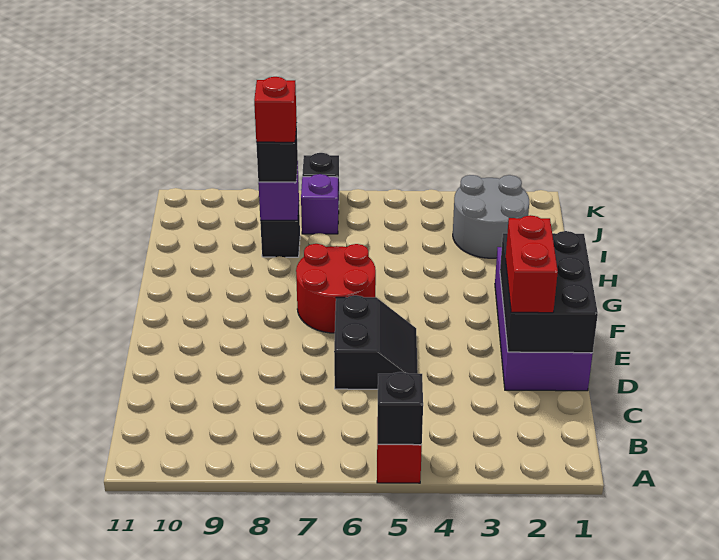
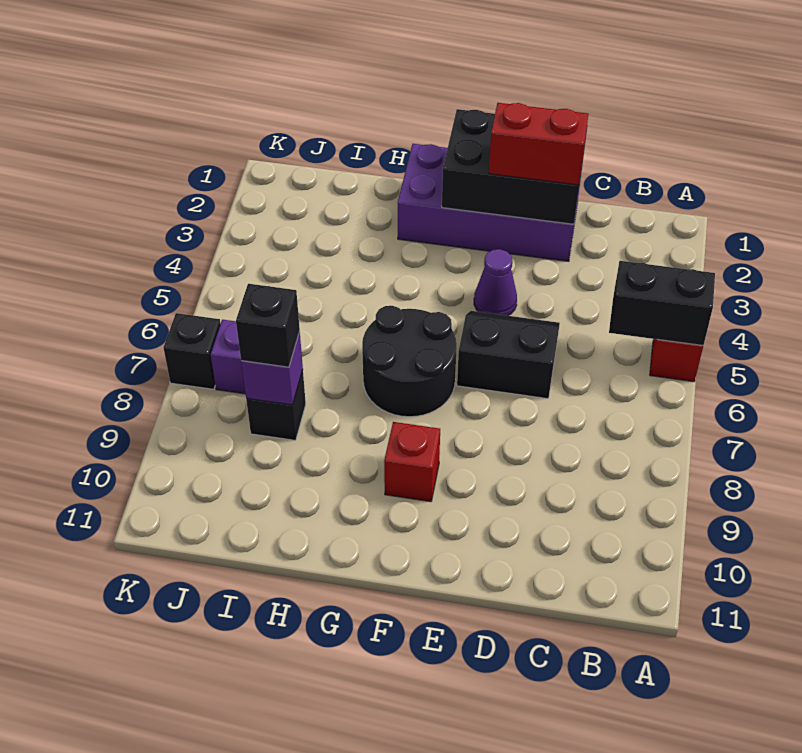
black 1x1 brick [378,372,423,445] -> black 1x2 brick [609,261,715,346]
none -> purple 1x1 cone [474,249,517,316]
red 2x2 round brick [296,244,376,333] -> black 2x2 round brick [362,306,457,417]
grey 2x2 round brick [453,175,529,258] -> none
red 1x1 brick [254,77,297,142] -> red 1x1 brick moved to [384,422,440,502]

